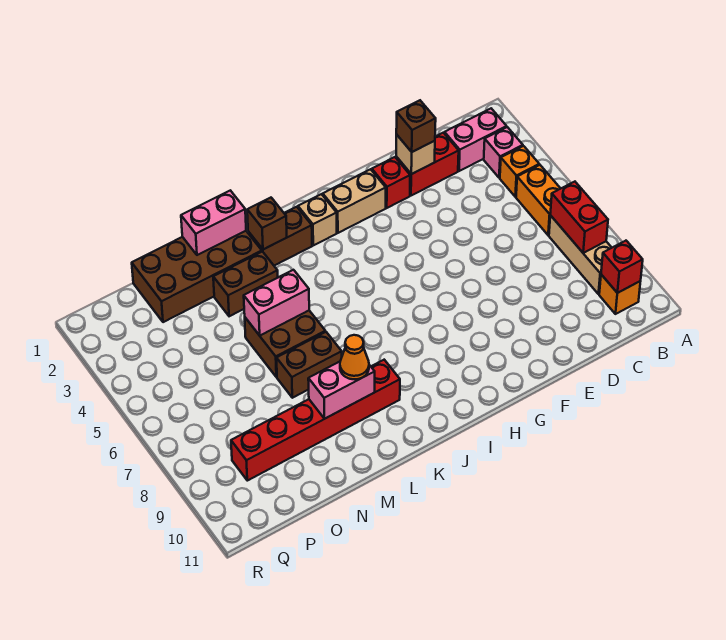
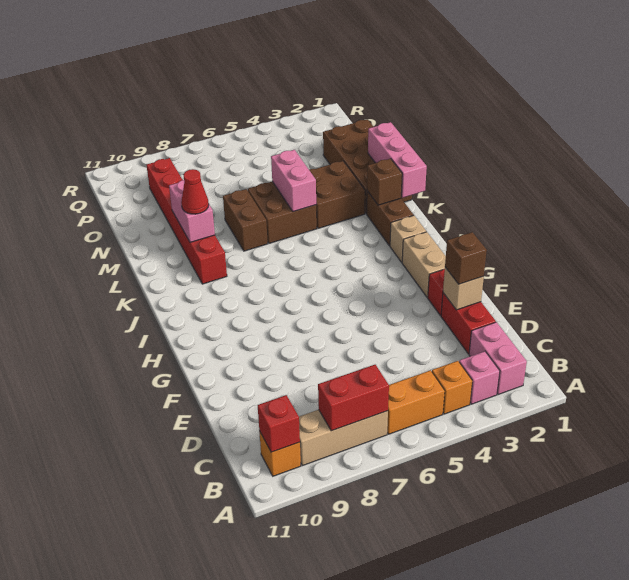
pink 1x2 brick [181,190,246,255] -> pink 1x3 brick [368,122,427,198]
brown 1x2 brick [213,252,278,316] -> brown 2x2 brick [309,161,365,228]
orange 1x1 cone [340,335,369,379] -> red 1x1 cone [181,169,209,214]

